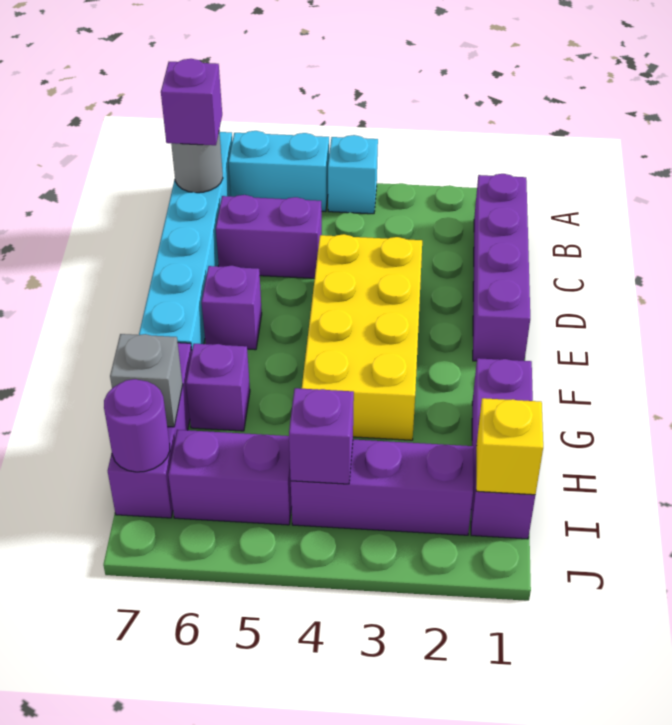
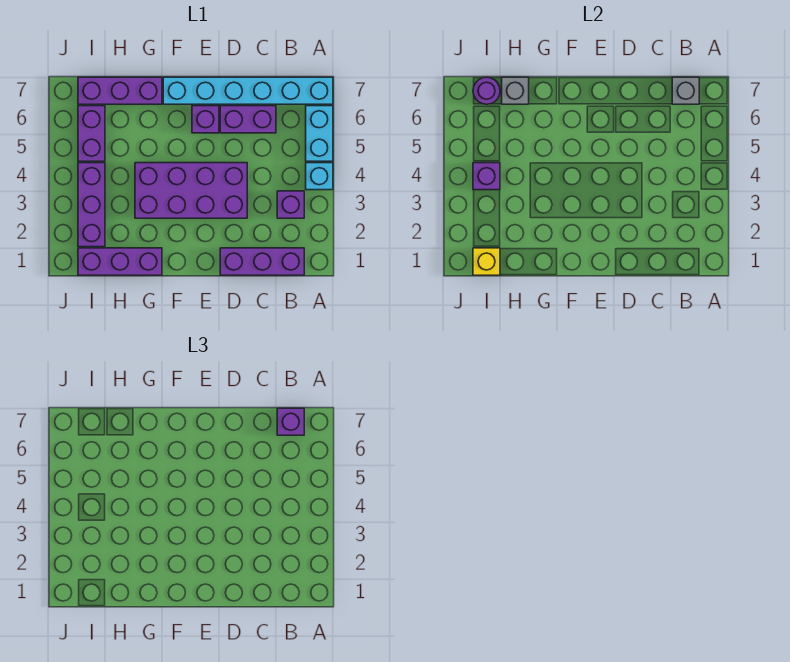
purple 1x4 brick [473,174,530,361] -> purple 1x3 brick [220,248,304,275]
grey 1x1 round brick [171,132,223,193] -> grey 1x1 brick [672,77,699,104]
purple 1x2 brick [216,195,322,278] -> purple 1x2 brick turned to [220,106,276,133]
yellow 2x4 brick [302,234,422,440] -> purple 2x4 brick [135,163,247,218]
purple 1x1 brick [186,344,250,431] -> purple 1x1 brick moved to [277,191,304,218]

